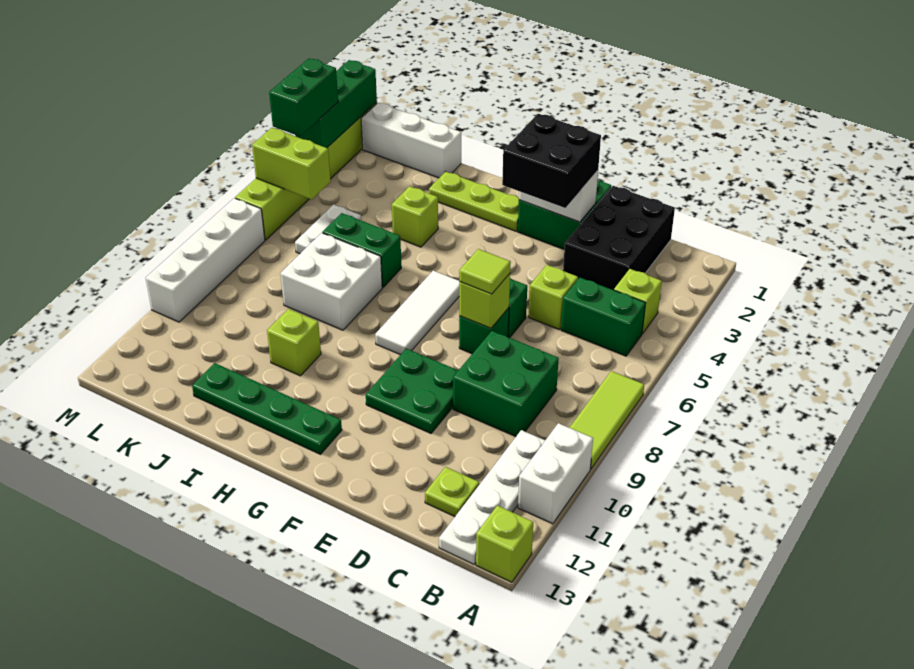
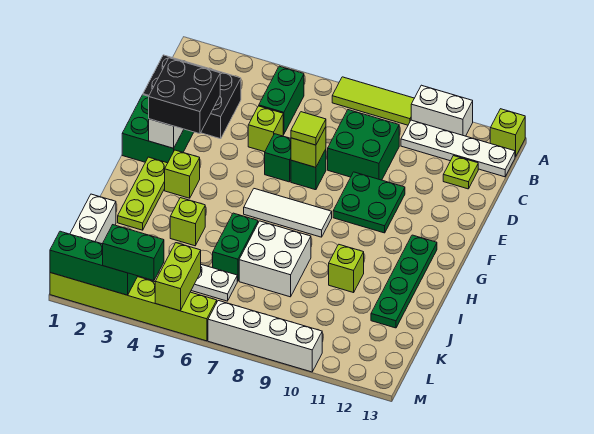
lime 1x1 brick [614,269,662,334] -> lime 1x1 brick moved to [165,150,200,198]

